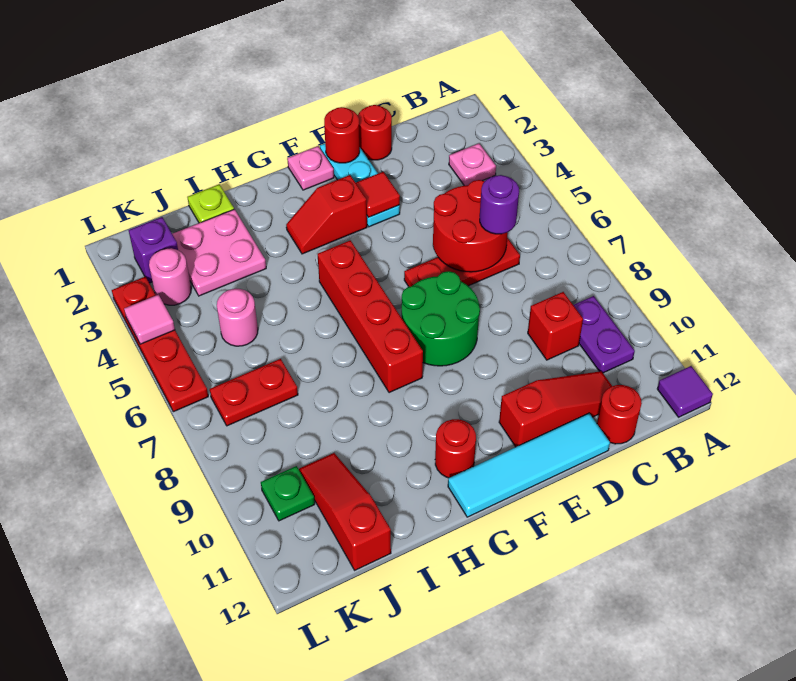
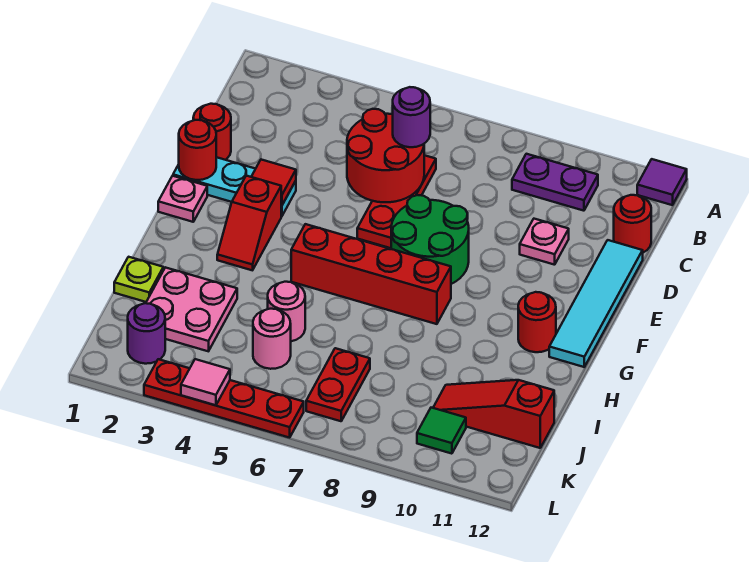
pink 1x1 plate [449,143,496,186] -> pink 1x1 plate moved to [520,219,569,265]
red 1x1 brick [528,292,583,360] -> none
red 1x3 slope [499,371,612,447] -> none
purple 1x1 brick [129,217,178,283] -> purple 1x1 round brick [128,303,165,364]
pink 1x1 round brick [149,248,191,305] -> pink 1x1 round brick moved to [268,282,305,341]
green 1x1 plate [261,466,315,521] -> green 1x1 tile [417,408,466,454]

